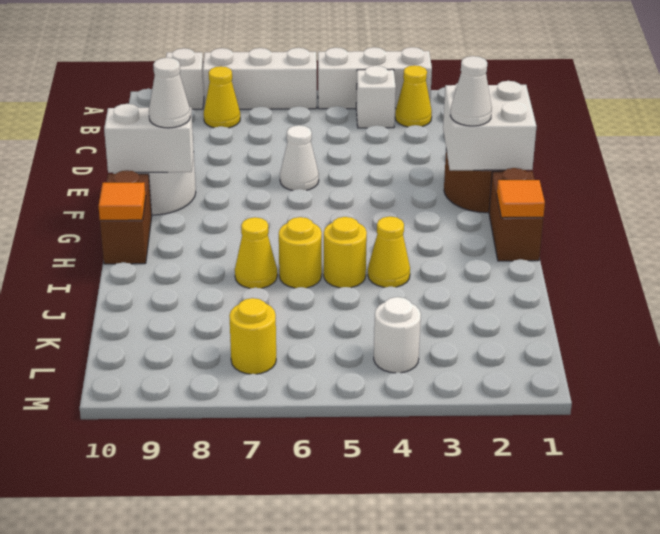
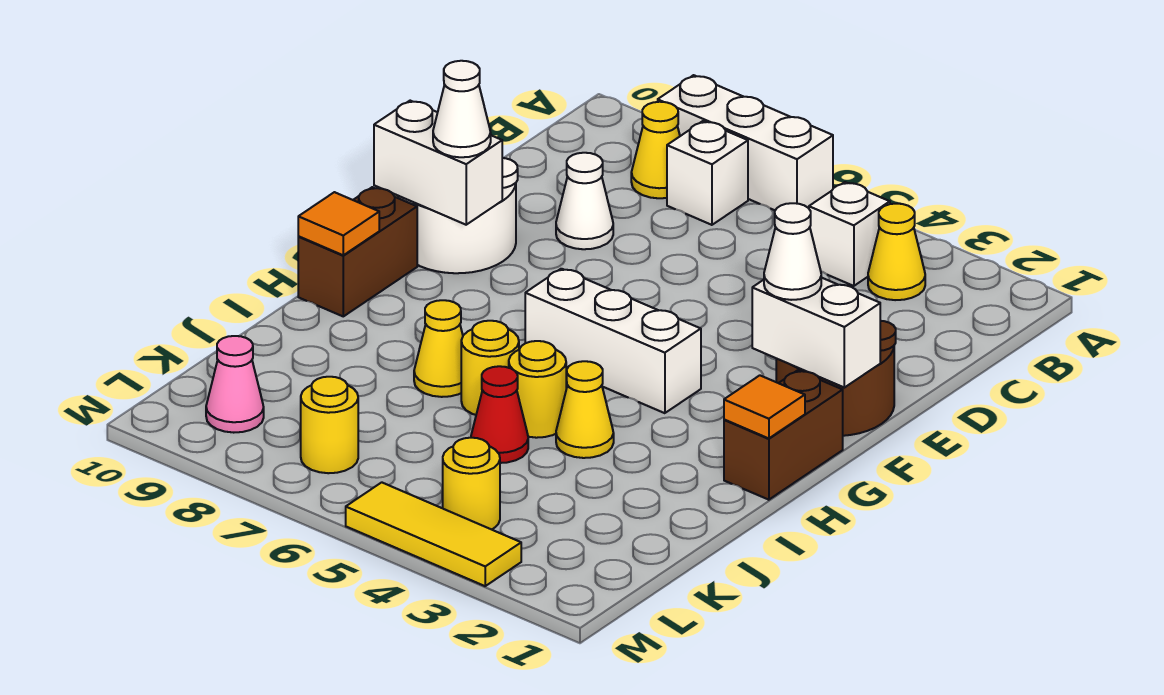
white 1x3 brick [318,47,432,109] -> white 1x3 brick moved to [525,269,701,413]
white 1x1 brick [166,48,204,109] -> white 1x1 brick moved to [667,121,748,225]
white 2x2 brick [443,81,536,170] -> white 1x2 brick [752,278,880,388]
white 1x1 cone [280,125,319,191] -> white 1x1 cone moved to [556,153,613,249]
none -> red 1x1 cone [471,366,528,463]
white 1x1 round brick [374,297,421,373] -> yellow 1x1 round brick [443,438,500,530]
none -> pink 1x1 cone [206,336,264,433]
none -> yellow 1x3 tile [346,482,521,586]

